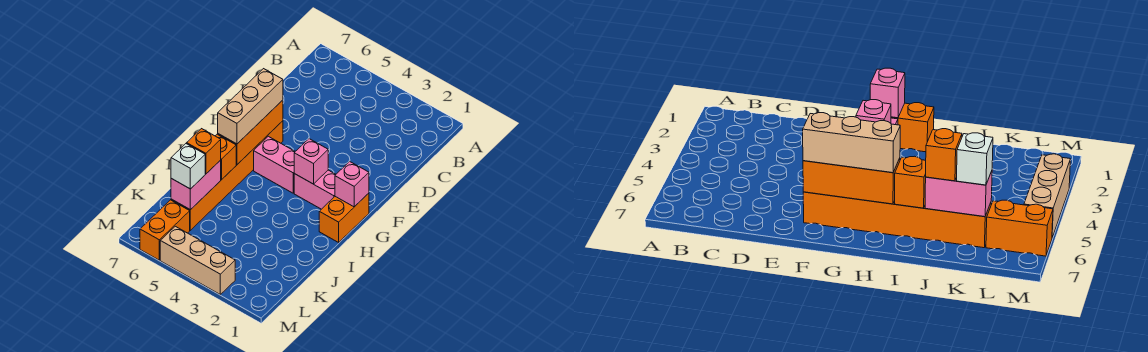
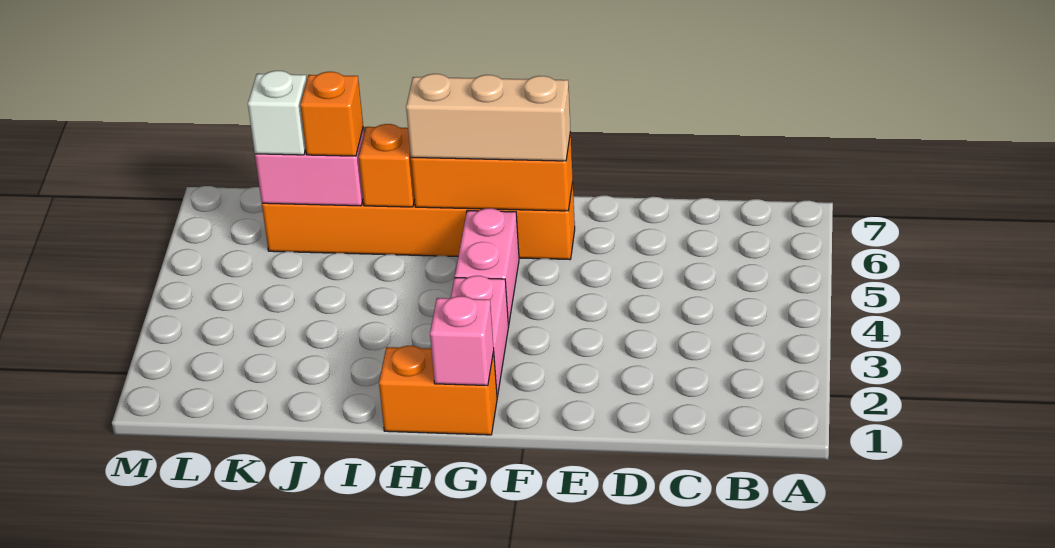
pink 1x1 brick [294,139,328,184] -> none
orange 1x2 brick [140,200,190,260] -> none
tan 1x3 brick [160,226,235,294] -> none

